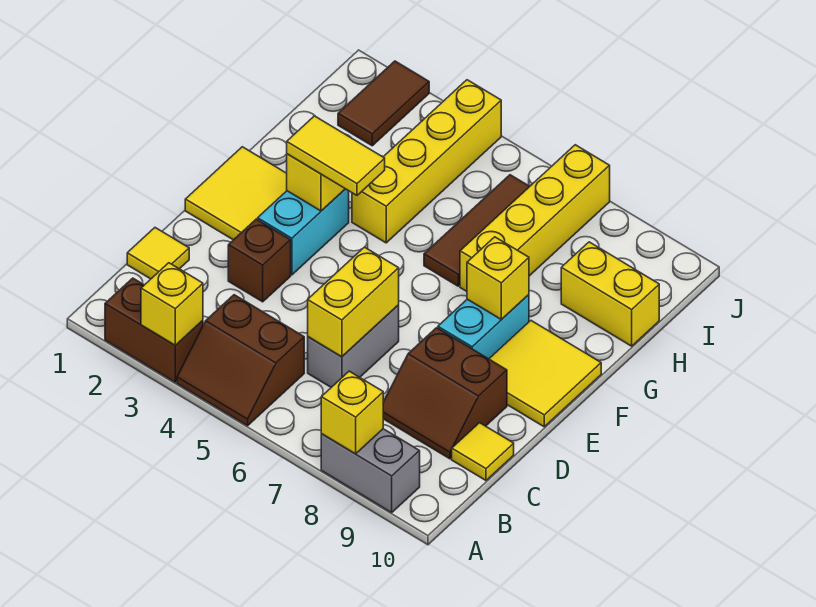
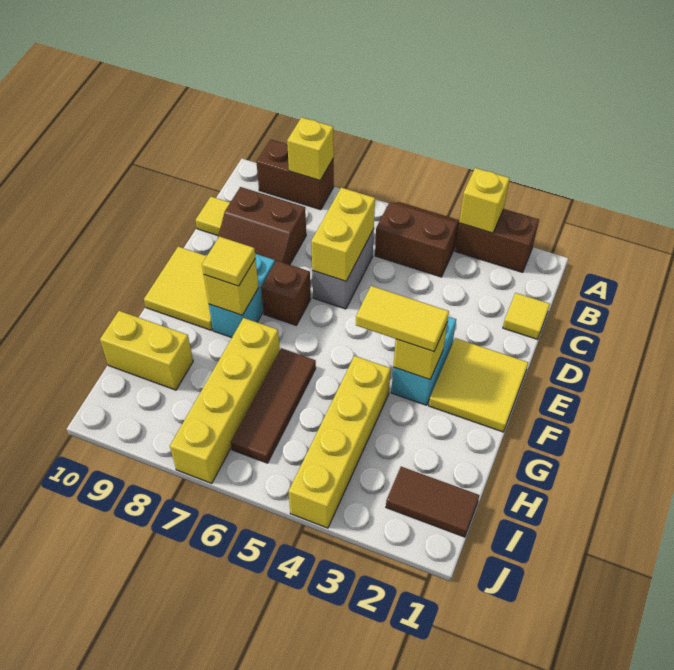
grey 1x2 brick [321,429,420,512] -> brown 1x2 brick [257,140,334,210]
brown 2x2 slope [383,328,507,459] -> brown 2x2 slope turned to [218,187,306,265]
brown 1x1 brick [228,219,291,302] -> brown 1x1 brick moved to [261,261,311,325]
none -> yellow 1x1 tile [202,237,255,286]
brown 1x2 tile [338,61,429,146] -> brown 1x2 tile turned to [386,467,479,537]

